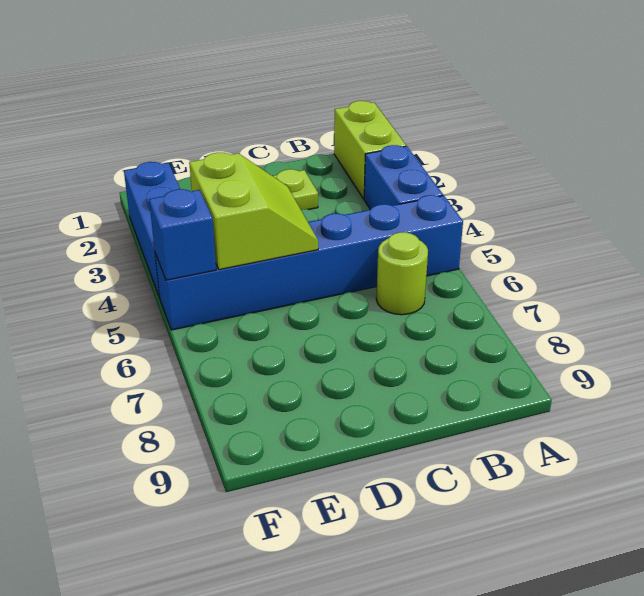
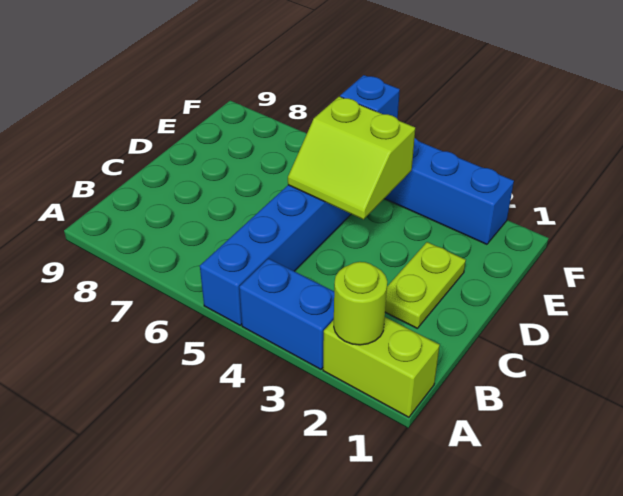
lime 1x1 round brick [376,232,428,315] -> lime 1x1 round brick moved to [334,262,387,345]

